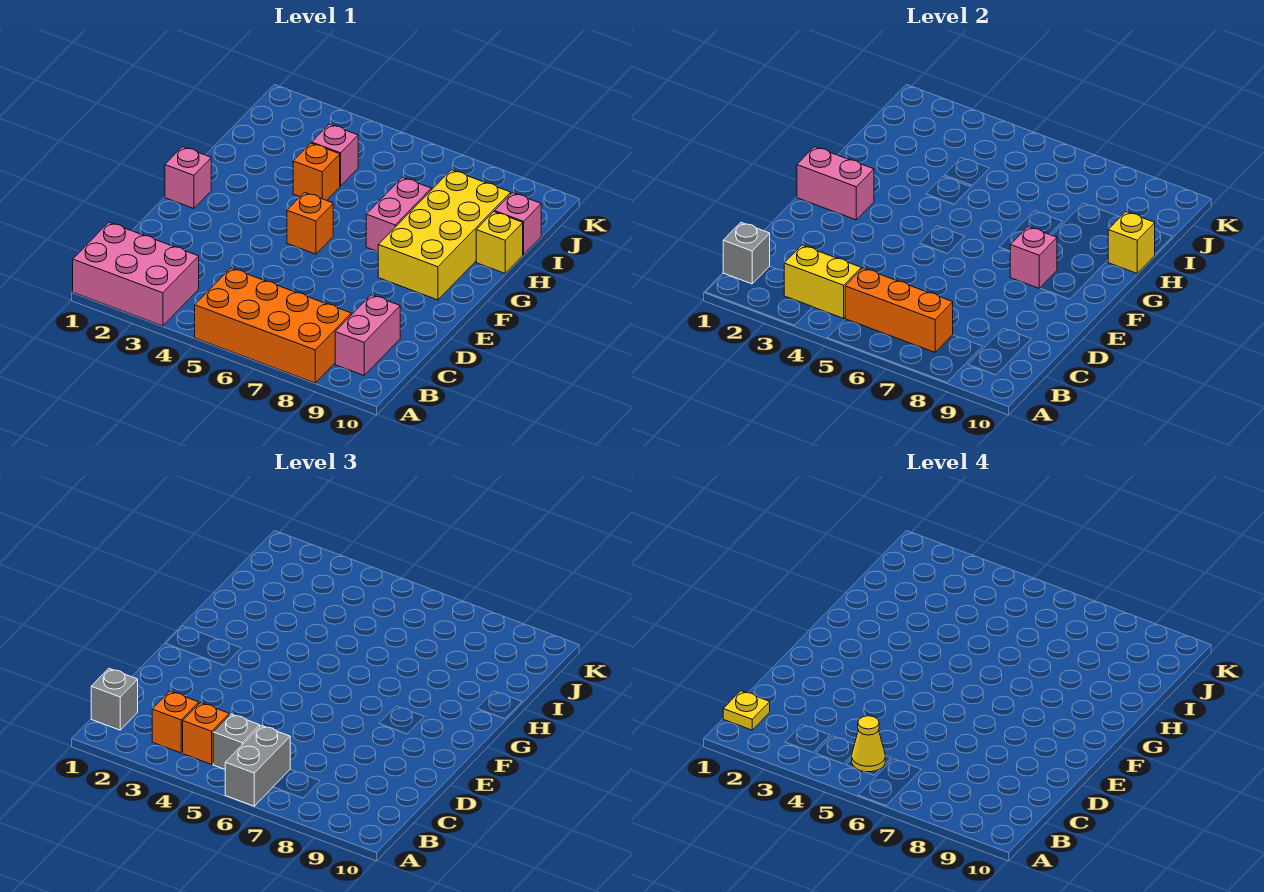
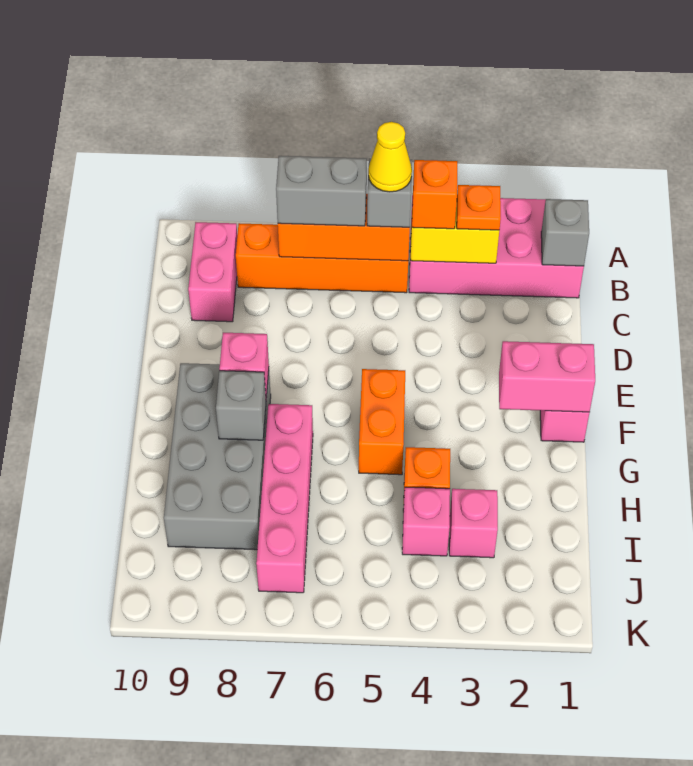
pink 2x3 brick [73,223,199,326] -> pink 2x4 brick [409,195,584,298]
orange 2x4 brick [195,268,351,383] -> orange 1x4 brick [236,223,408,293]
grey 1x2 brick [225,725,290,806] -> grey 1x2 brick turned to [276,156,367,226]
grey 1x1 brick [91,669,138,730] -> grey 1x1 brick moved to [216,371,266,440]
yellow 1x1 plate [723,691,770,730] -> none
orange 1x1 brick [152,691,199,753] -> orange 1x1 plate [457,185,501,230]
orange 1x1 brick [287,192,333,254] -> orange 1x2 brick [359,369,405,475]
yellow 2x4 brick [378,170,511,300] -> grey 2x4 brick [164,363,271,550]
pink 1x2 brick [366,177,431,252] -> pink 1x4 brick [256,404,313,593]
yellow 1x1 brick [476,212,523,273] -> none
yellow 1x1 brick [1108,212,1155,273] -> none
pink 1x1 brick [495,193,541,255] -> pink 1x1 brick moved to [449,489,498,558]

